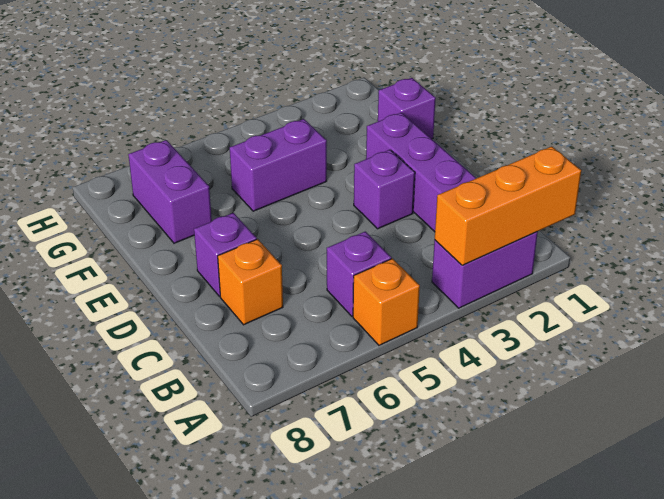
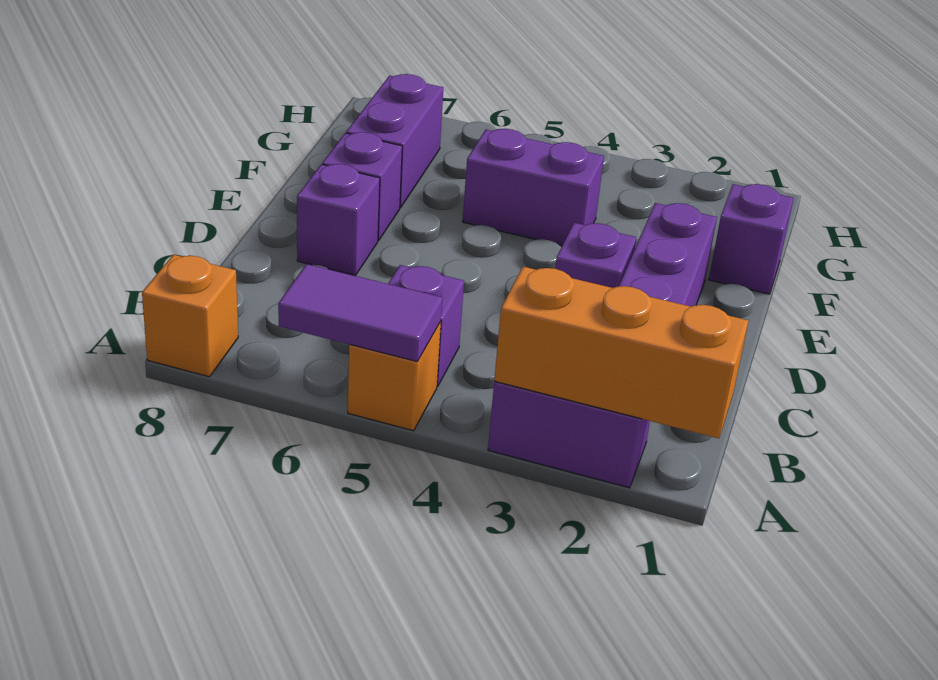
none -> purple 1x2 tile [278,264,442,362]
orange 1x1 brick [218,239,283,325] -> orange 1x1 brick moved to [142,255,238,377]
none -> purple 1x1 brick [322,132,402,241]

